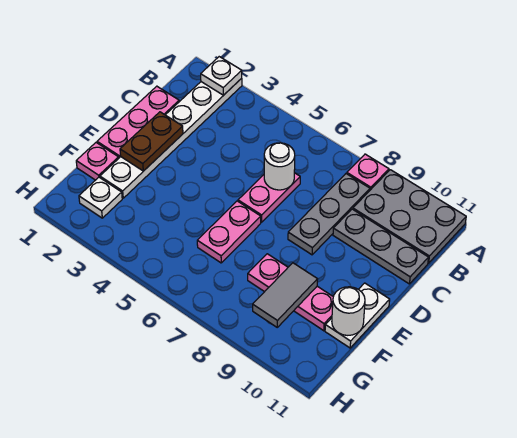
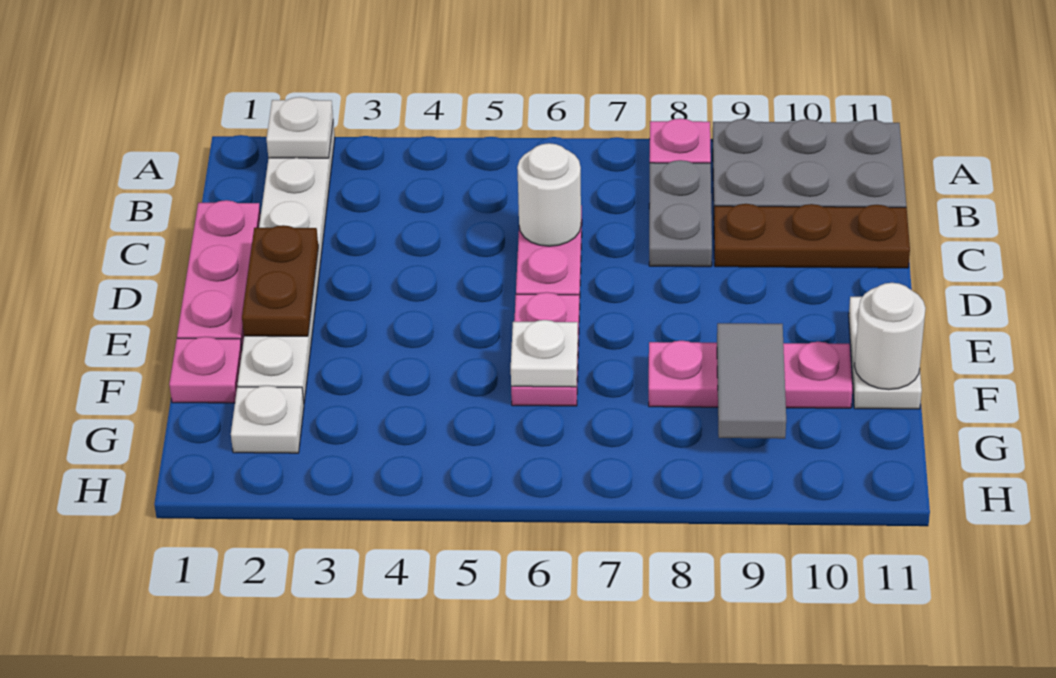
grey 1x3 plate [288,174,370,255] -> grey 1x2 plate [649,160,712,267]
grey 1x3 plate [333,209,428,284] -> brown 1x3 plate [714,204,910,268]
none -> white 1x1 plate [511,320,578,387]

